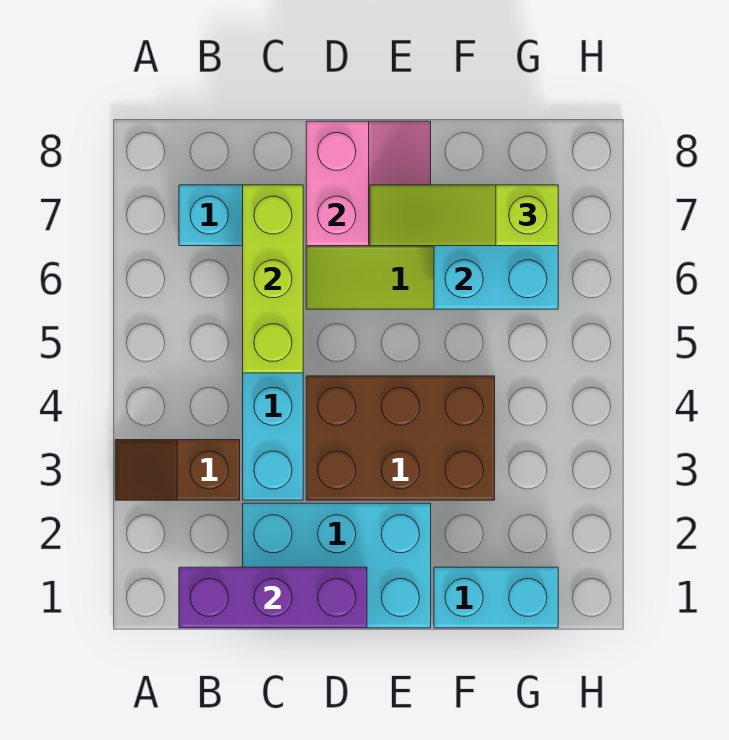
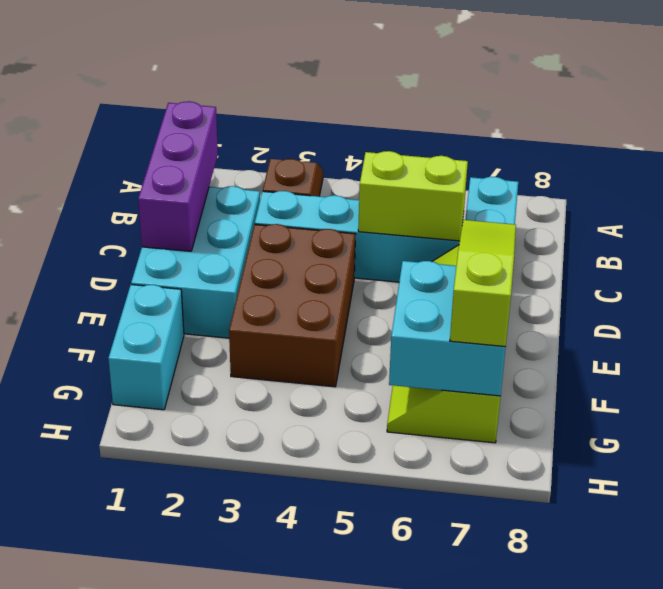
lime 1x3 brick [243,185,303,373] -> lime 1x2 brick [358,151,468,241]
pink 2x2 slope [306,121,431,246] -> none

